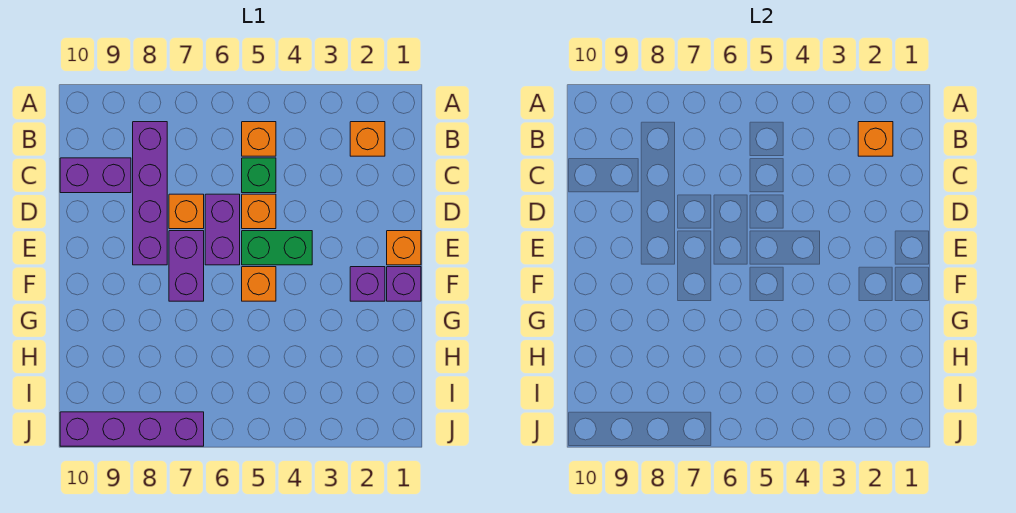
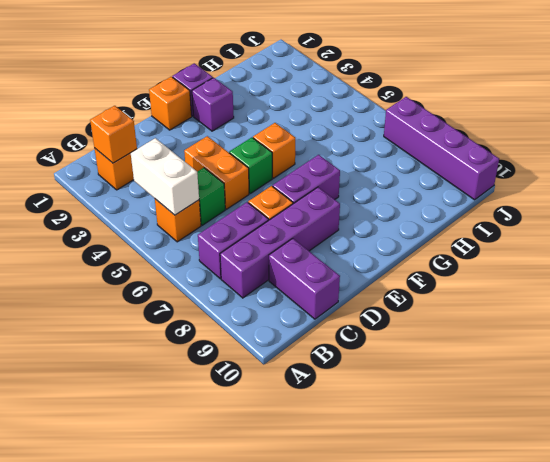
none -> white 1x2 brick [131,138,199,215]
orange 1x1 brick [242,194,276,229] -> orange 1x2 brick [184,136,249,209]
purple 1x2 brick [205,194,240,265] -> purple 1x2 brick moved to [198,202,269,279]
green 1x2 brick [242,231,312,265] -> green 1x1 brick [229,137,272,193]

